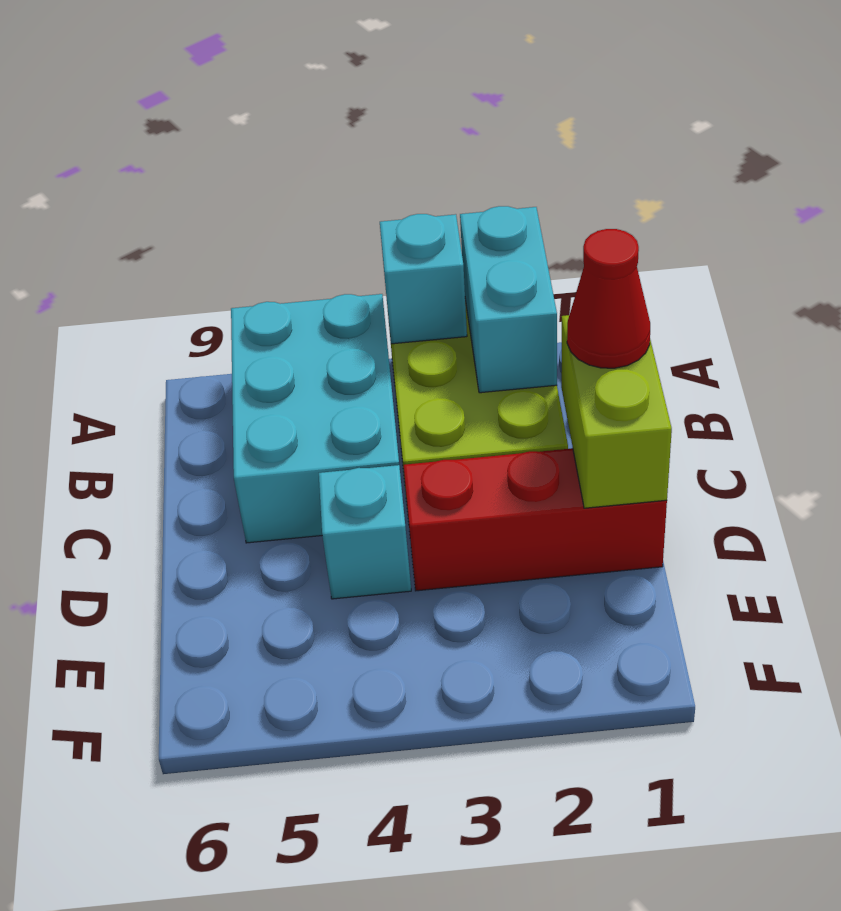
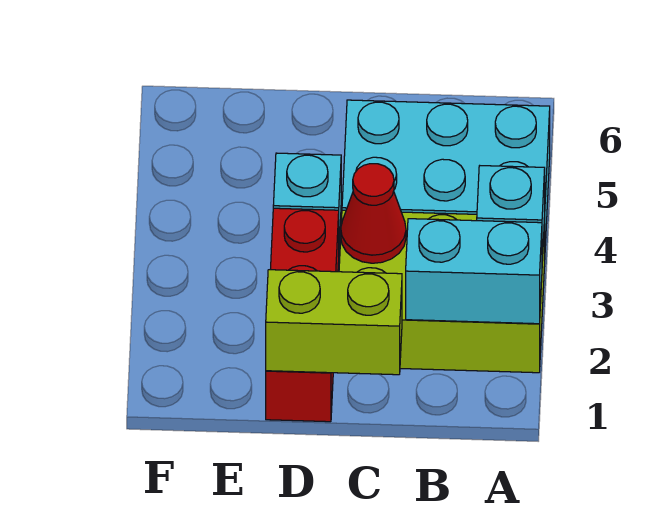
red 1x1 cone [567,229,650,368] -> red 1x1 cone moved to [341,164,406,263]

